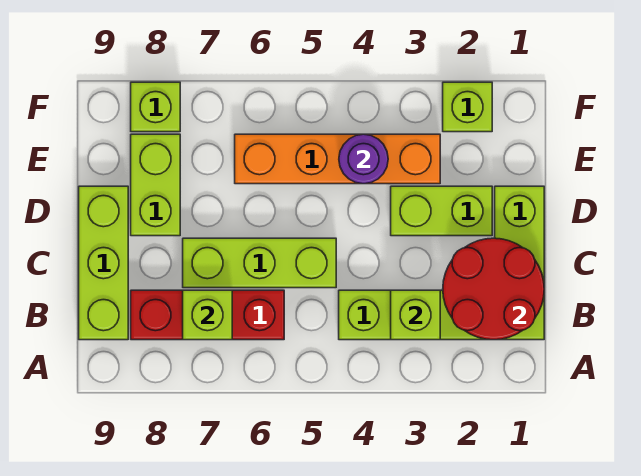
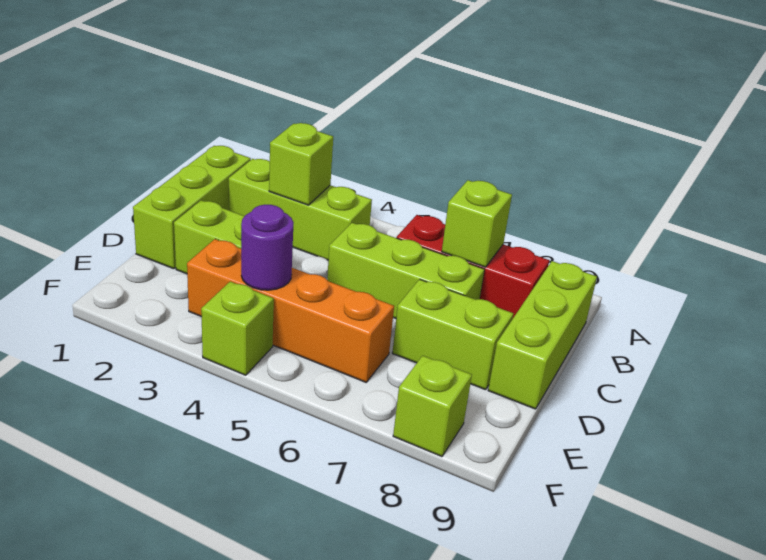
red 2x2 round brick [443,238,544,340] -> none
lime 1x2 brick [131,134,180,236] -> lime 1x2 brick turned to [392,279,513,390]
lime 1x1 brick [443,82,492,132] -> lime 1x1 brick moved to [201,282,274,375]

